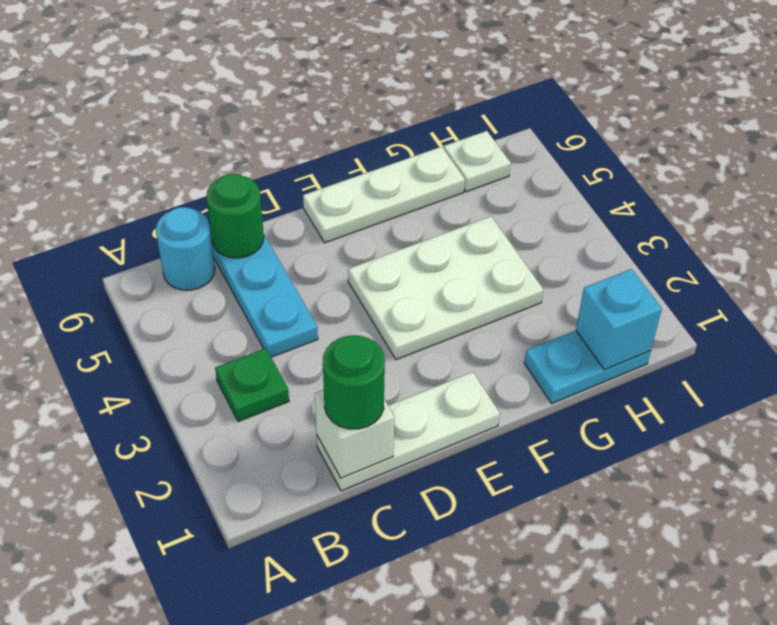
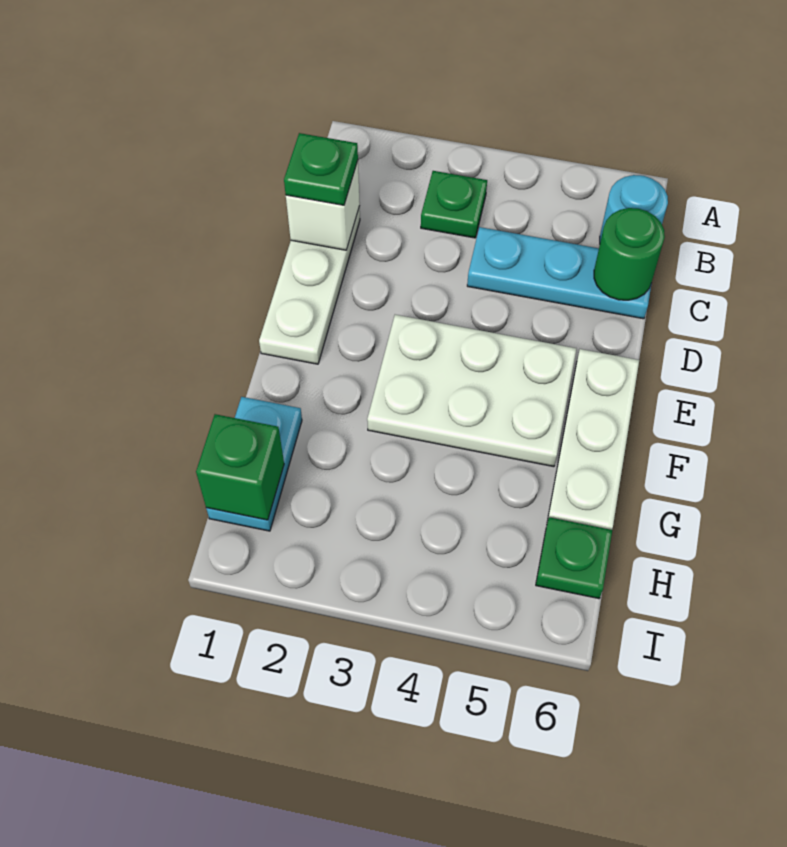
green 1x1 round brick [323,335,385,429] -> green 1x1 plate [284,133,358,205]
white 2x3 plate [348,216,543,360] -> white 2x3 plate turned to [367,315,576,467]
cyan 1x1 brick [576,269,662,369] -> green 1x1 brick [196,414,284,520]
white 1x1 plate [444,131,511,192] -> green 1x1 plate [536,517,612,599]

